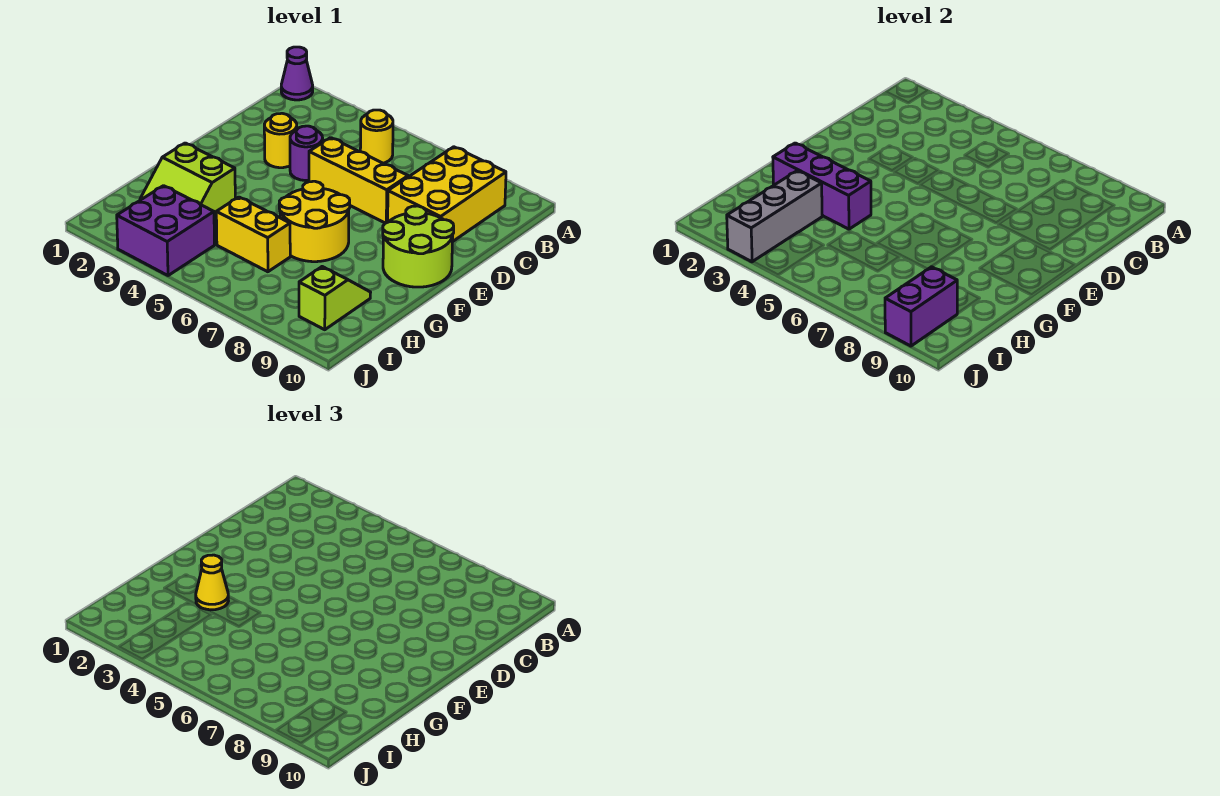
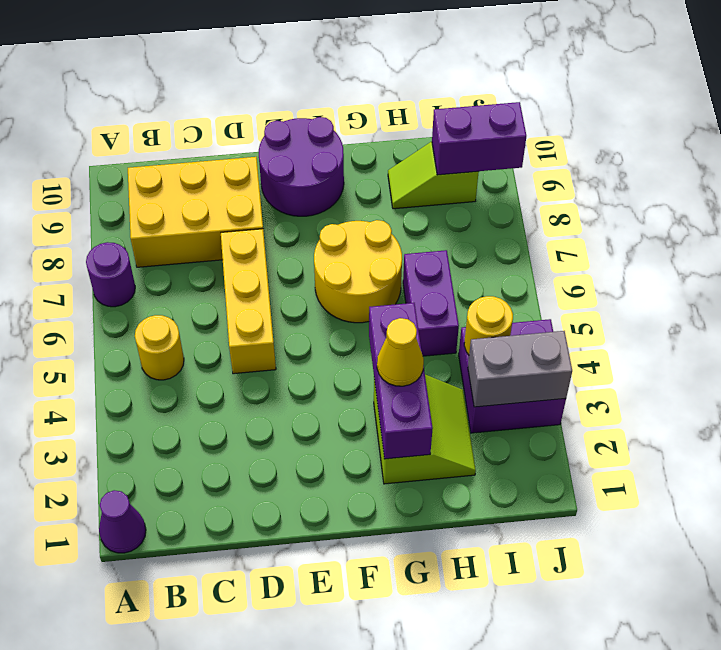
yellow 1x1 round brick [264,113,297,168] -> yellow 1x1 round brick moved to [464,296,513,355]
purple 1x1 round brick [290,126,323,180] -> purple 1x1 round brick moved to [86,242,135,307]
lime 2x2 round brick [383,206,454,287] -> purple 2x2 round brick [259,117,344,216]
grey 1x3 brick [727,171,822,262] -> grey 1x2 brick [468,331,572,407]
yellow 1x2 brick [216,197,290,272] -> purple 1x2 brick [403,250,459,356]

